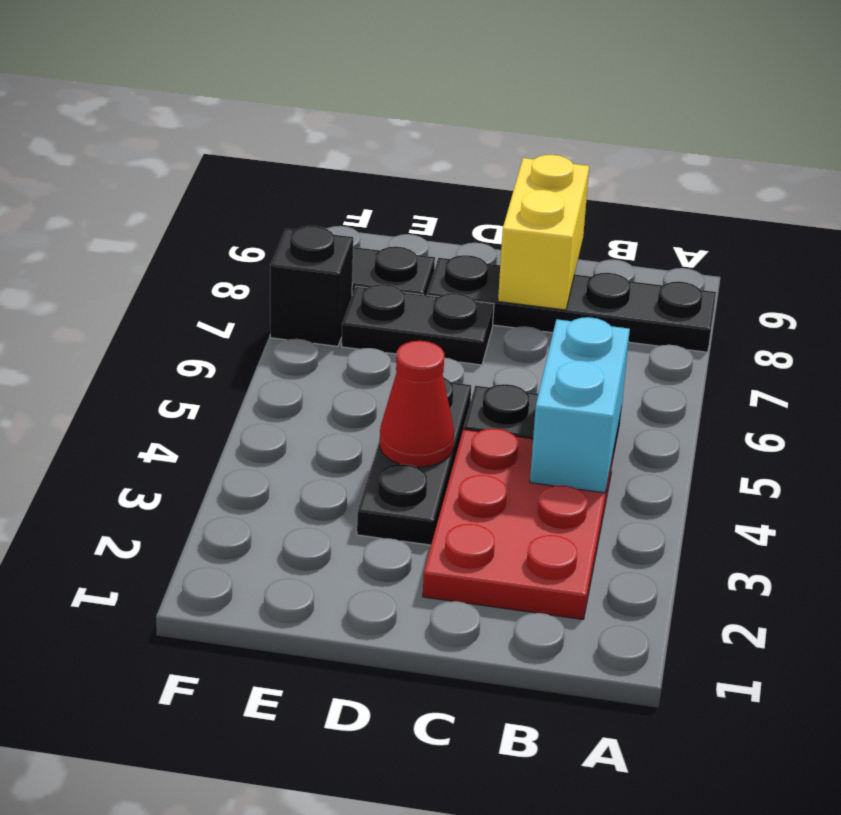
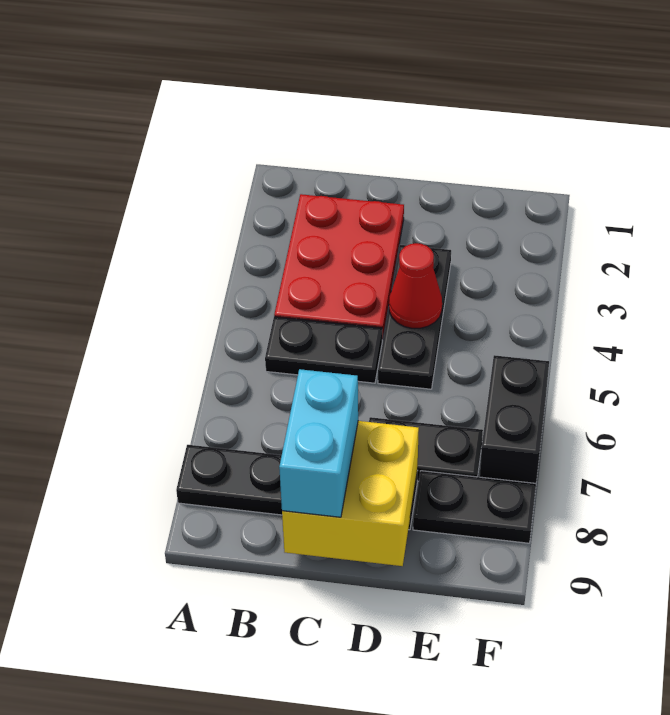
cyan 1x2 brick [530,317,630,493] -> cyan 1x2 brick moved to [279,369,358,517]
yellow 1x2 brick [498,155,589,310] -> yellow 2x2 brick [282,421,419,566]
black 1x1 brick [270,226,353,346] -> black 1x2 brick [480,355,549,483]

